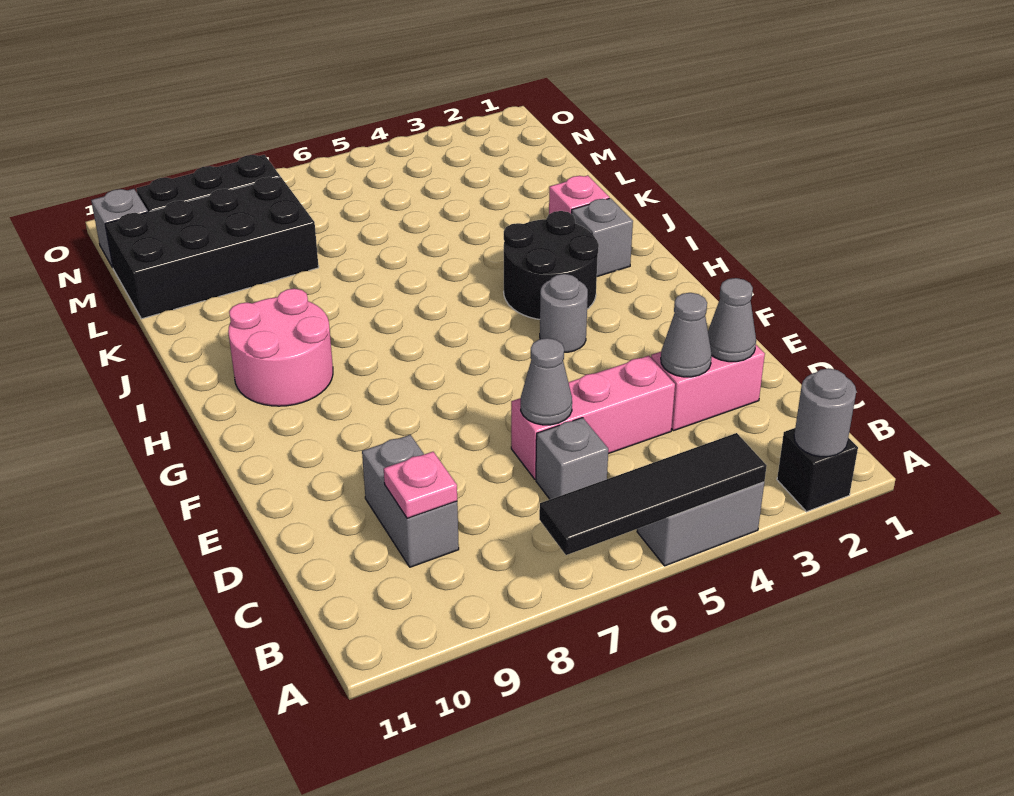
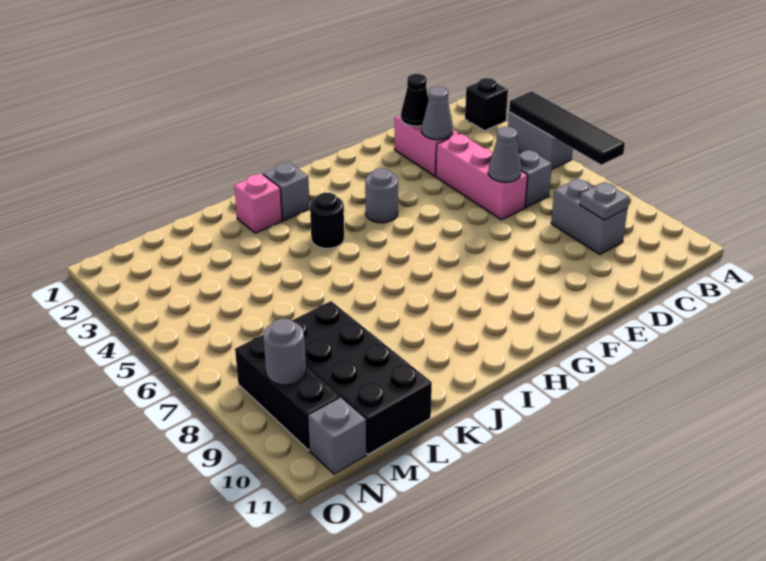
grey 1x1 round brick [794,368,856,457] -> grey 1x1 round brick moved to [263,319,306,385]
grey 1x2 brick [362,435,459,567] -> grey 1x2 brick turned to [551,179,628,255]
pink 1x1 plate [384,452,457,518] -> grey 1x1 plate [580,182,629,220]
grey 1x1 cone [708,278,756,362] -> black 1x1 cone [401,74,429,126]
black 2x2 round brick [504,211,599,319] -> black 1x1 round brick [310,193,344,248]
pink 2x2 round brick [228,289,333,406] -> none

